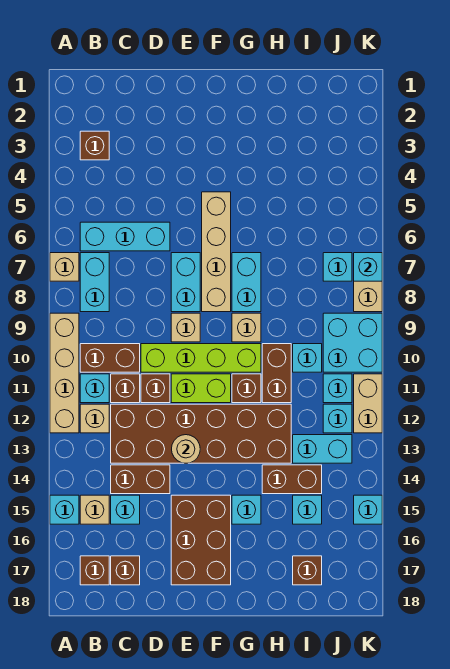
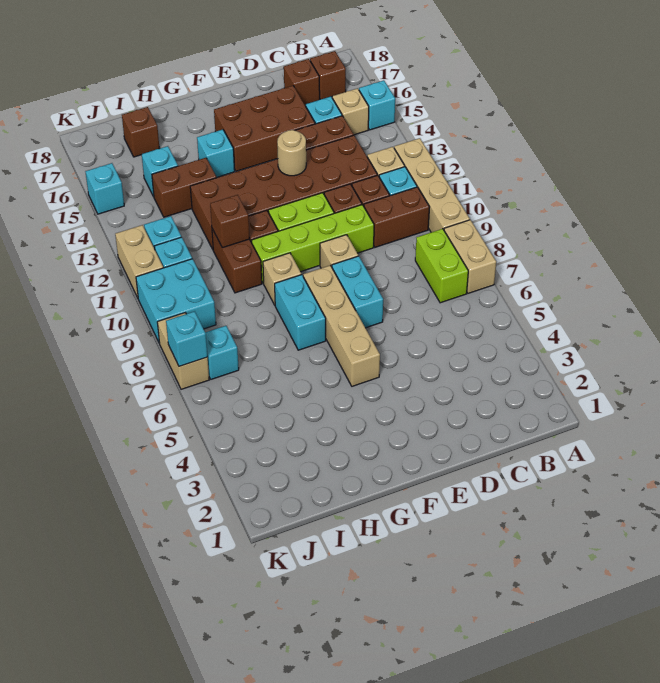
tan 1x1 brick [50,253,79,281] -> tan 1x2 brick [444,220,496,293]
brown 1x1 brick [80,131,109,160] -> brown 1x1 brick moved to [210,195,250,248]
cyan 1x3 brick [80,222,170,251] -> none
cyan 1x2 brick [80,253,109,312] -> lime 1x2 brick [415,229,468,303]
brown 2x3 brick [171,495,231,585] -> brown 2x3 brick turned to [214,86,315,171]
cyan 1x1 brick [293,344,322,372] -> none
cyan 1x2 brick [293,435,352,463] -> none

